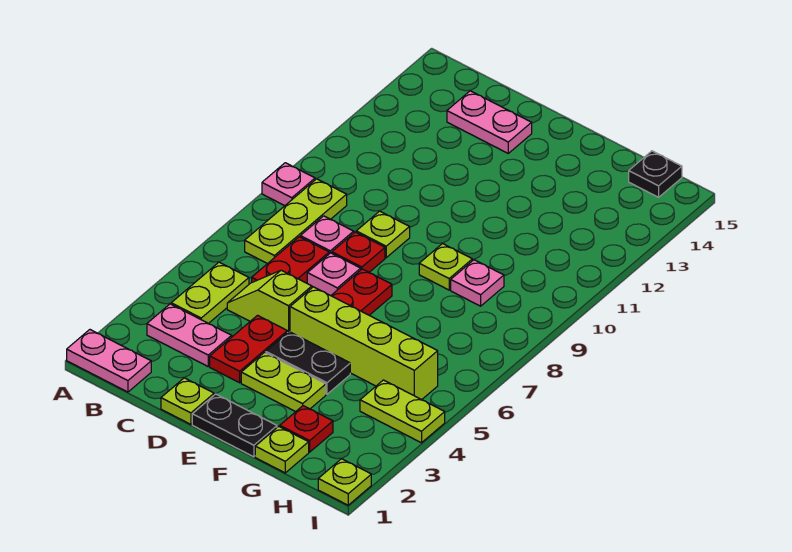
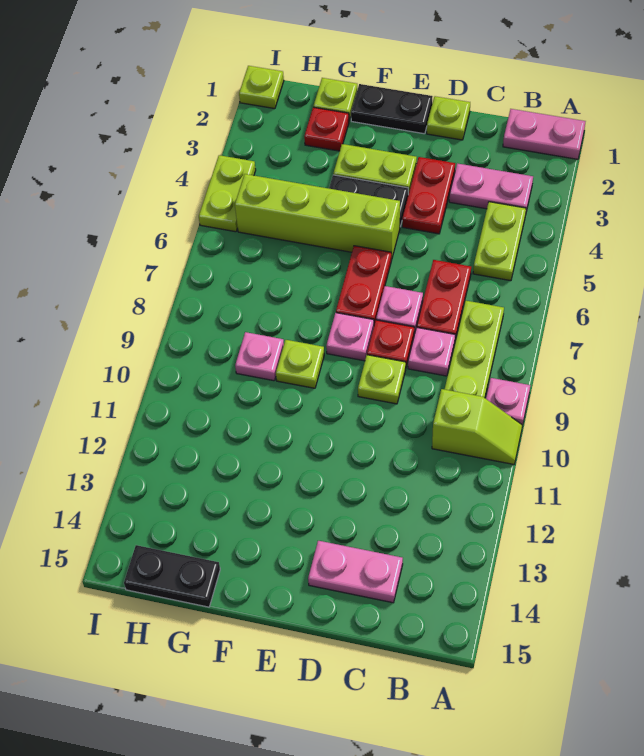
lime 1x2 slope [227,270,312,333] -> lime 1x2 slope moved to [432,389,522,464]
none -> pink 1x1 plate [326,313,374,361]
lime 1x2 plate [360,380,445,443] -> lime 1x2 plate turned to [199,155,256,232]
black 1x1 plate [629,151,682,197] -> black 1x2 plate [124,545,220,607]

